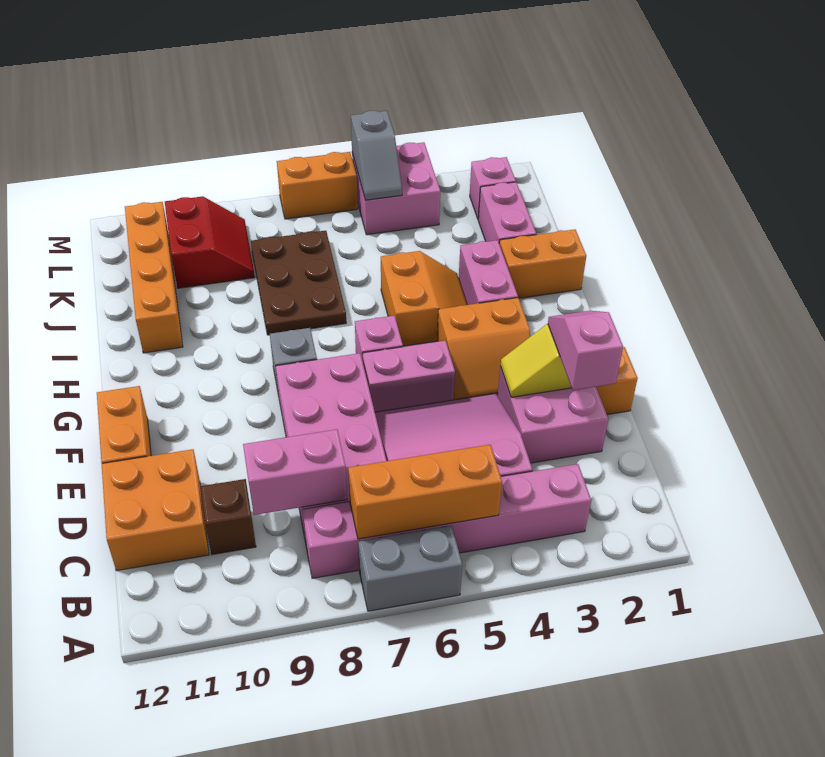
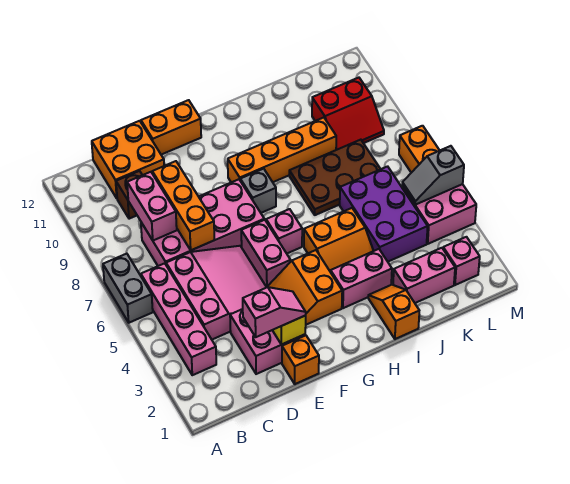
pink 1x6 brick [302,464,591,578] -> pink 1x4 brick [141,263,216,375]
orange 1x3 brick [348,445,502,539] -> orange 1x3 brick moved to [152,161,214,250]
orange 1x2 brick [499,229,586,298] -> orange 1x2 slope [368,285,419,339]
orange 1x4 brick [125,202,183,353] -> orange 1x4 brick moved to [228,118,336,182]
none -> purple 2x3 brick [340,166,428,262]

